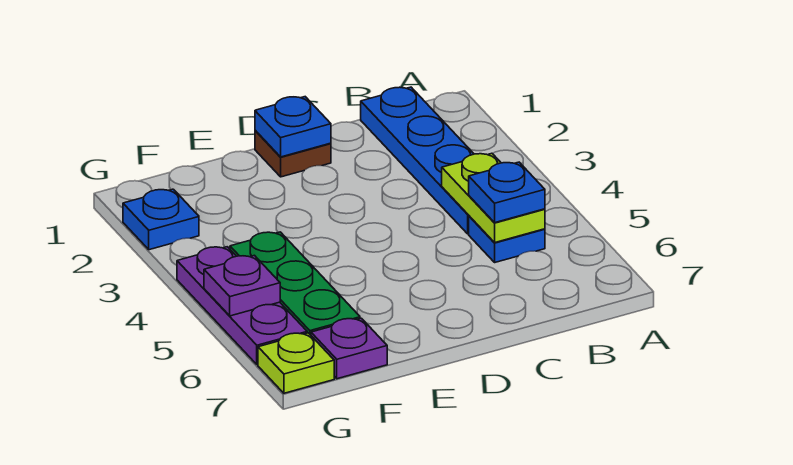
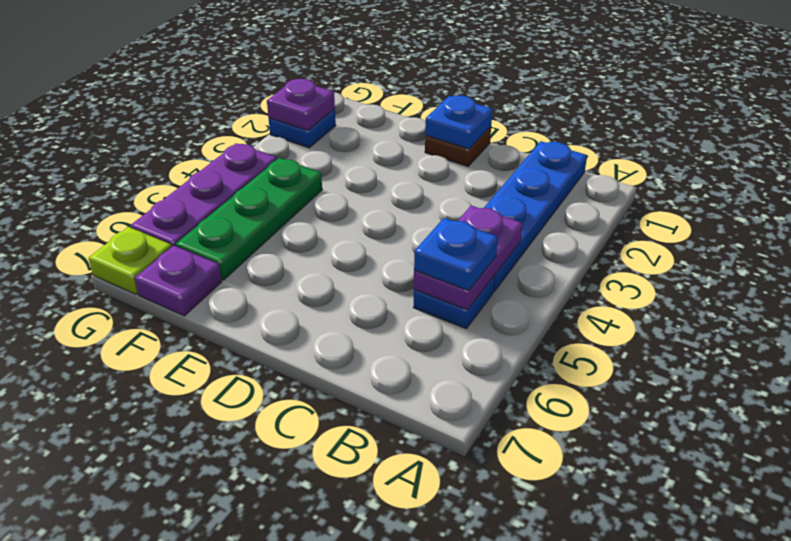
lime 1x2 plate [442,153,545,242] -> purple 1x2 plate [414,206,523,310]
purple 1x1 plate [204,255,280,316] -> purple 1x1 plate moved to [267,79,335,130]

